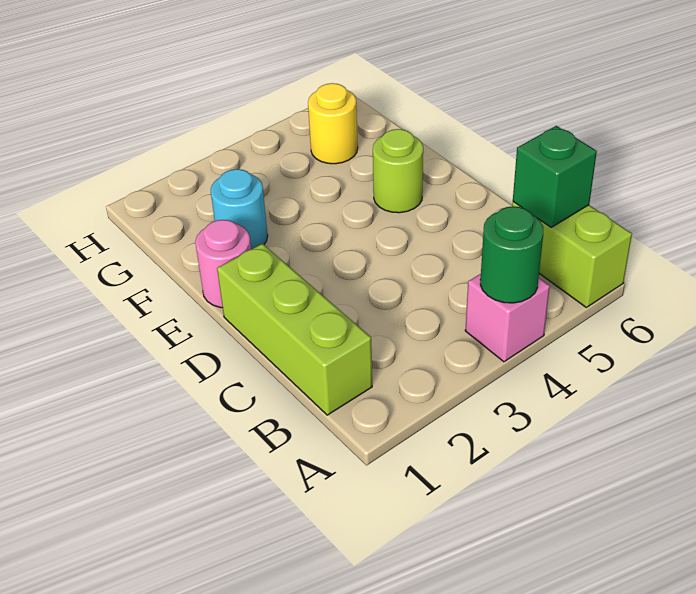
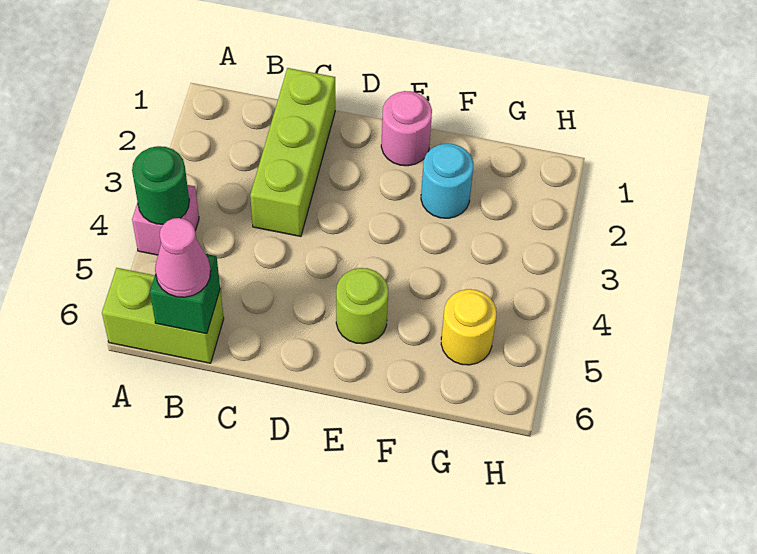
lime 1x3 brick [217,244,372,415] -> lime 1x3 brick turned to [250,68,335,236]
none -> pink 1x1 cone [155,218,211,297]

